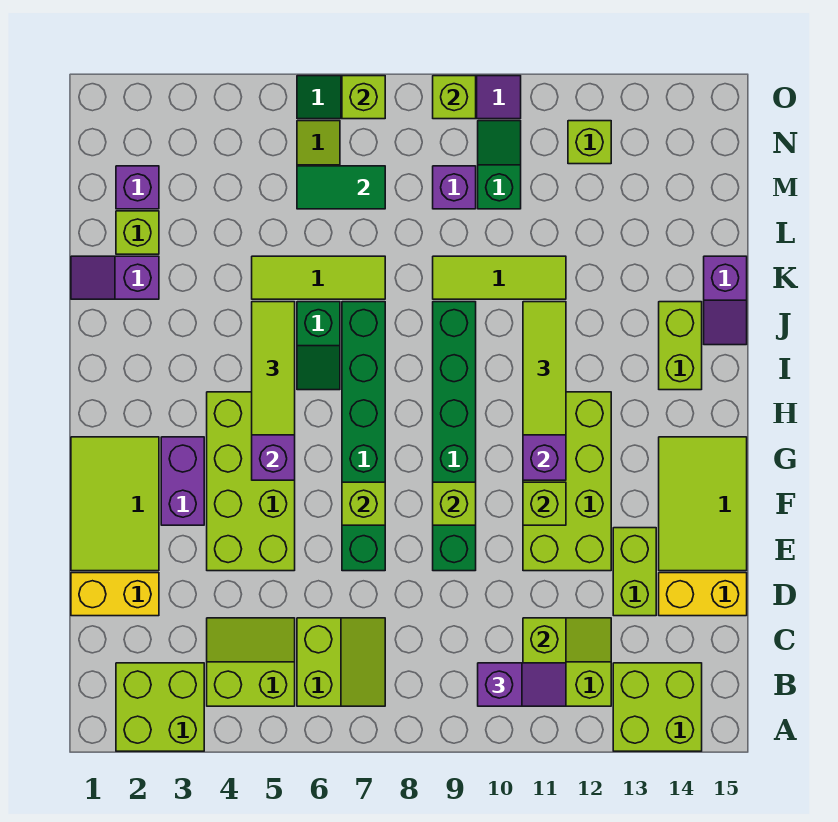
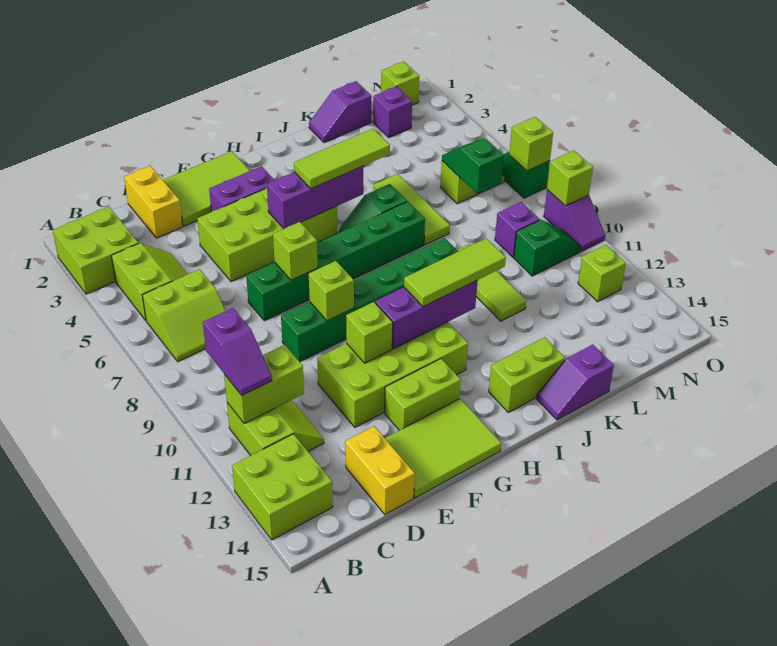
lime 1x2 brick [613,528,656,616] -> lime 1x2 brick moved to [385,359,461,430]
purple 1x2 slope [71,256,159,299] -> purple 1x2 slope turned to [309,81,372,143]
lime 1x1 brick [116,211,159,254] -> lime 1x1 brick moved to [381,62,419,105]
green 1x2 tile [297,166,385,209] -> green 1x2 slope [442,138,504,194]

